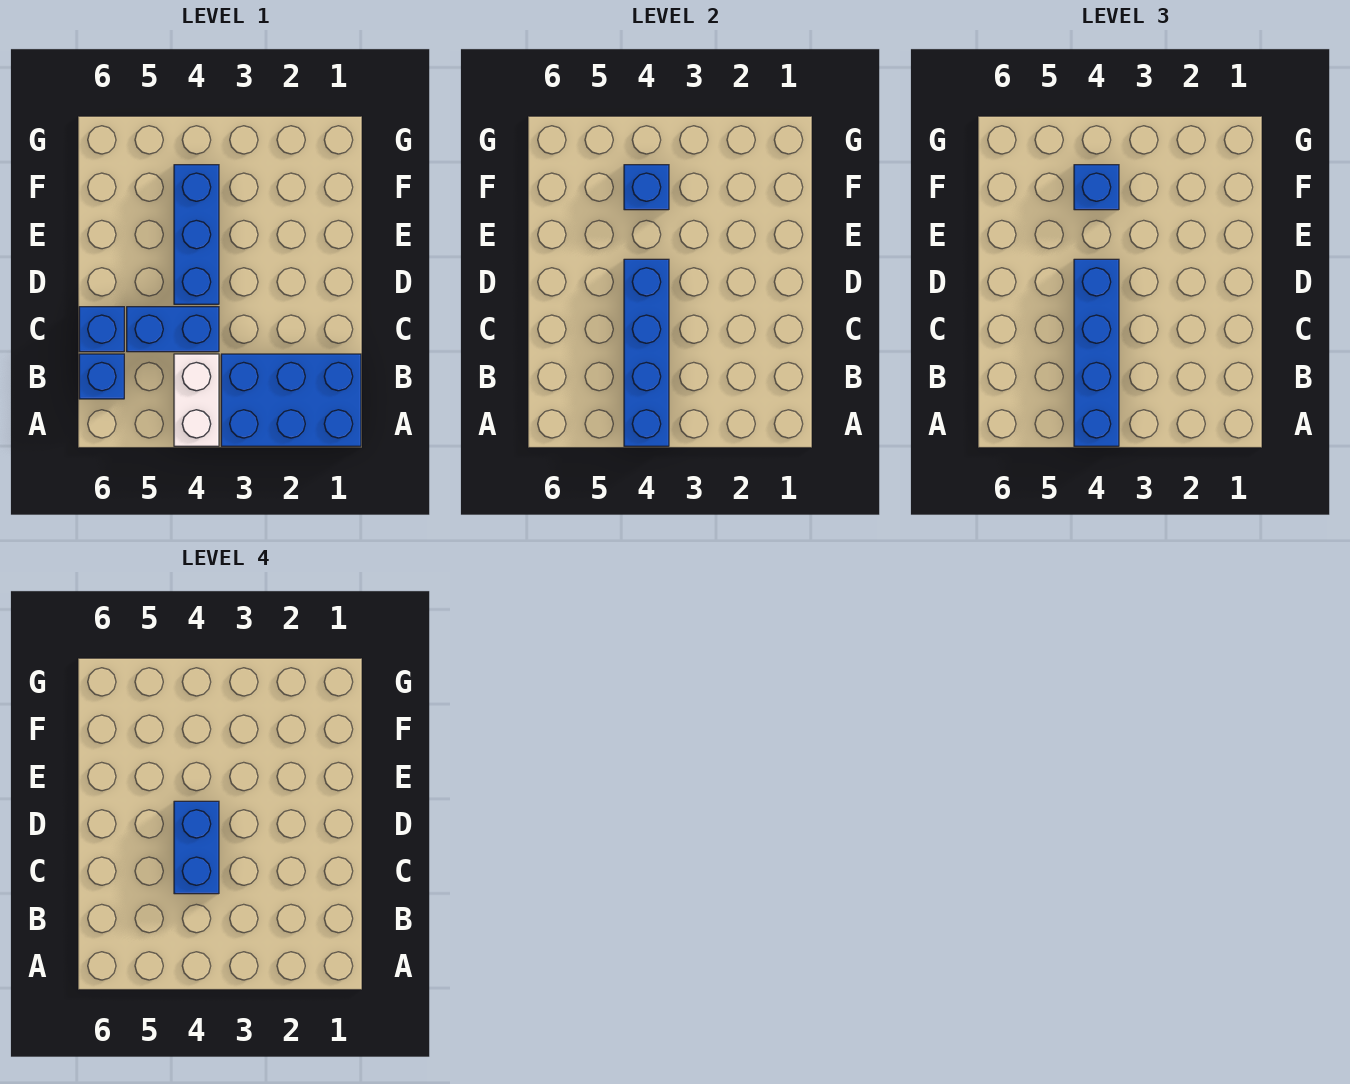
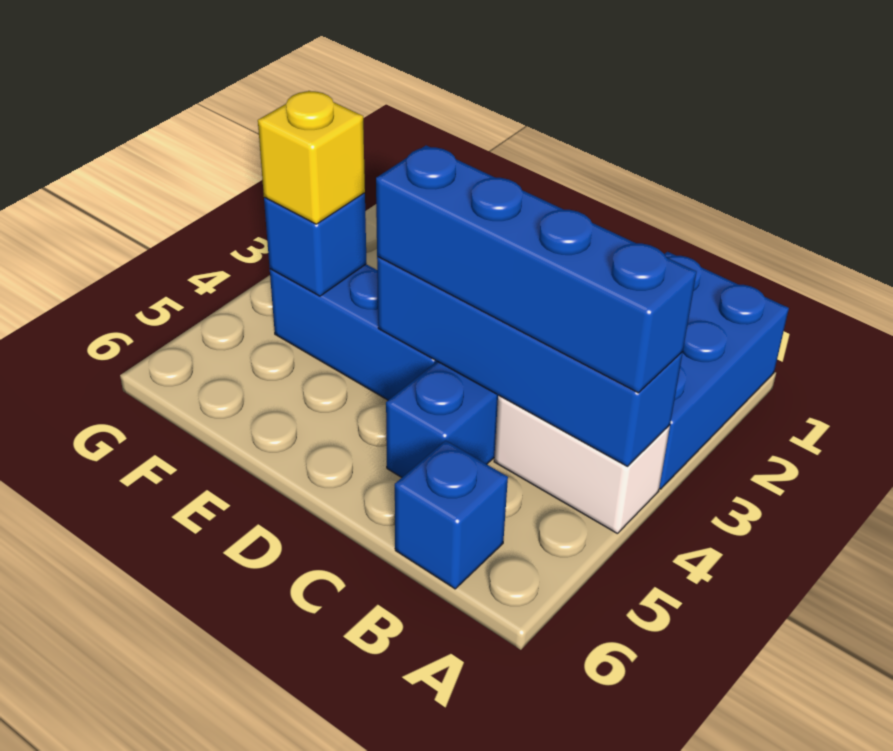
blue 1x2 brick [174,801,219,894] -> none
blue 1x1 brick [79,307,124,352] -> none
blue 1x1 brick [1074,165,1119,210] -> yellow 1x1 brick [258,91,365,224]

